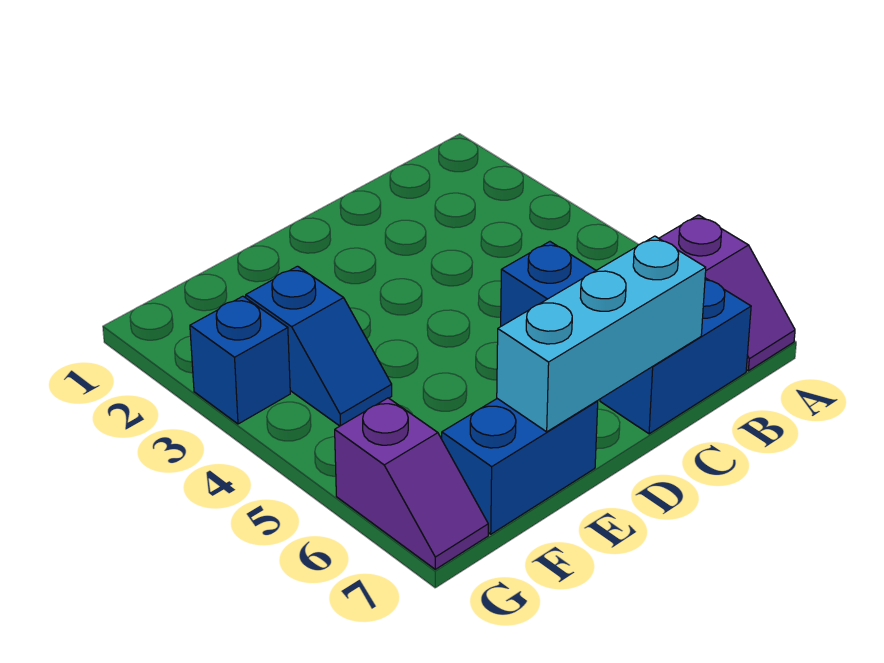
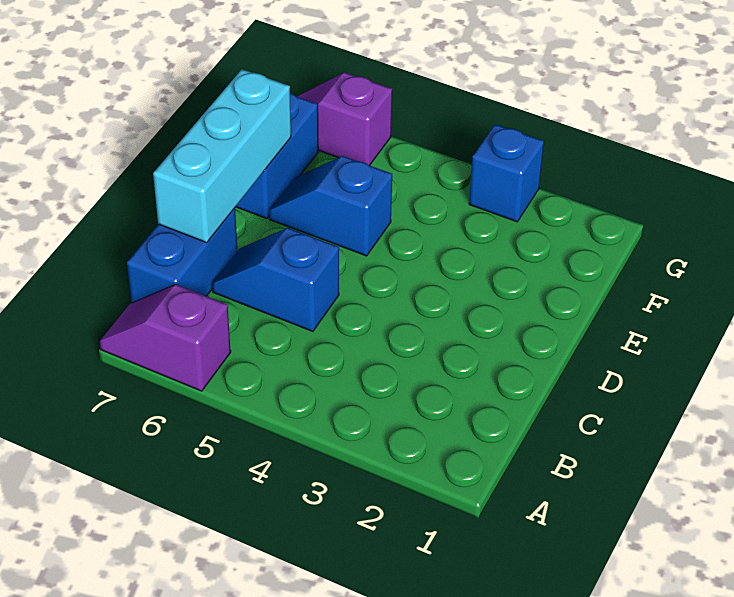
blue 1x2 slope [246,266,392,426] -> blue 1x2 slope moved to [269,156,392,256]

